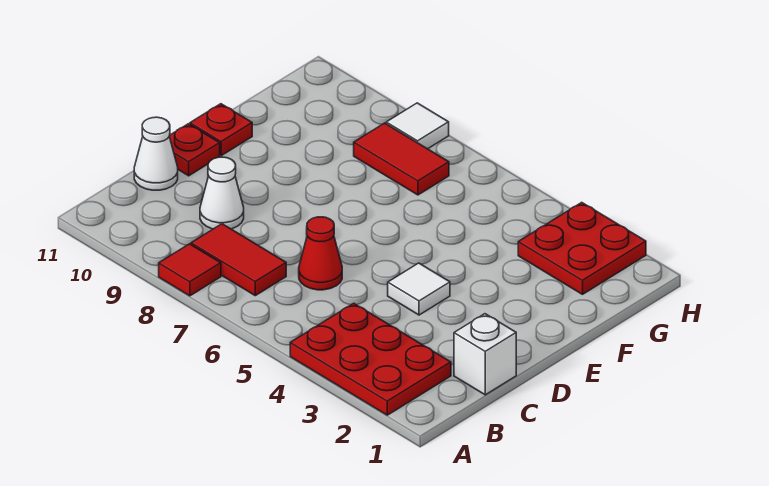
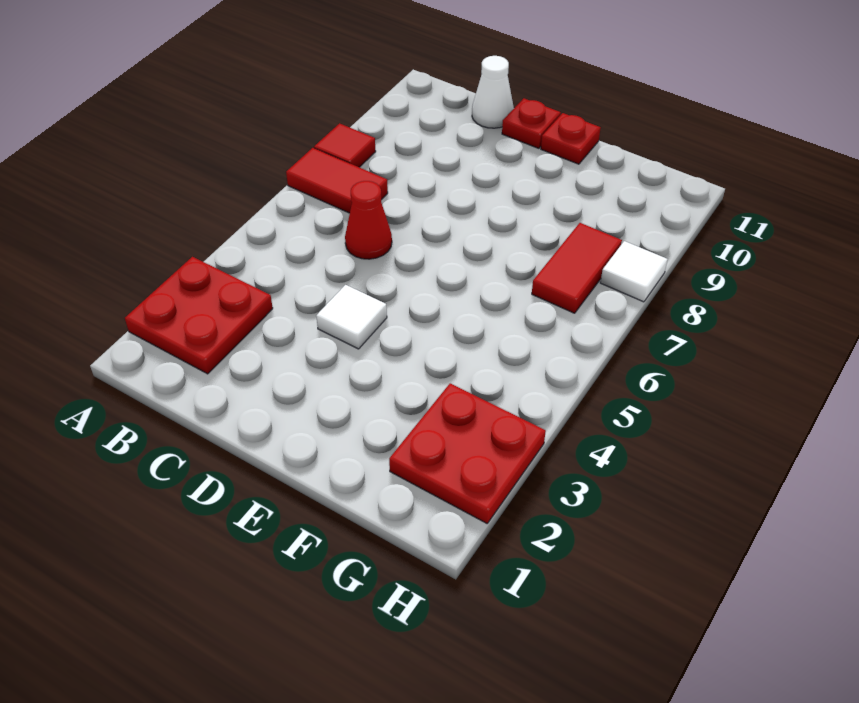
red 2x3 plate [290,303,451,415] -> red 2x2 plate [125,257,273,374]
red 1x2 tile [191,224,286,296] -> red 1x2 tile turned to [286,148,388,213]
white 1x1 brick [454,314,516,395] -> none
white 1x1 cone [200,157,244,229] -> none

